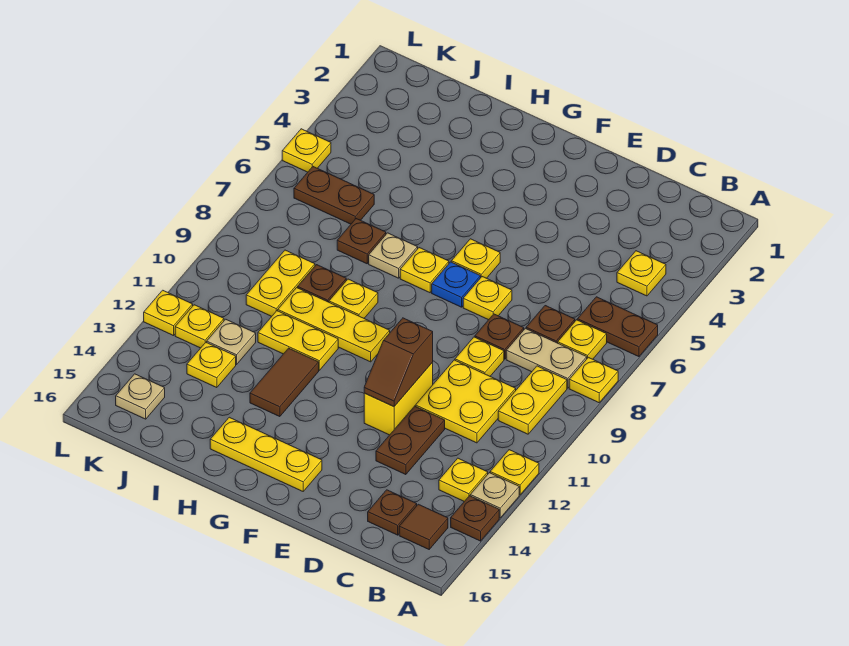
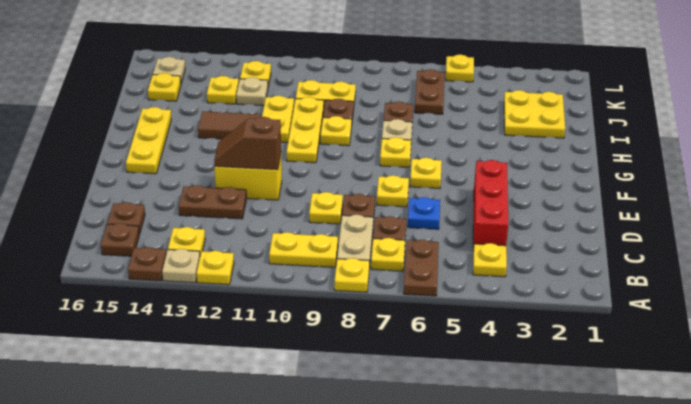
brown 1x1 tile [399,504,448,549] -> brown 1x1 plate [101,223,139,256]
none -> red 1x3 brick [473,160,508,250]
yellow 2x2 plate [415,360,516,443] -> yellow 2x2 plate moved to [504,90,565,138]
blue 1x1 plate [432,262,481,307] -> blue 1x1 plate moved to [408,197,440,229]
yellow 1x1 plate [144,290,193,336] -> yellow 1x1 plate moved to [148,73,181,101]

